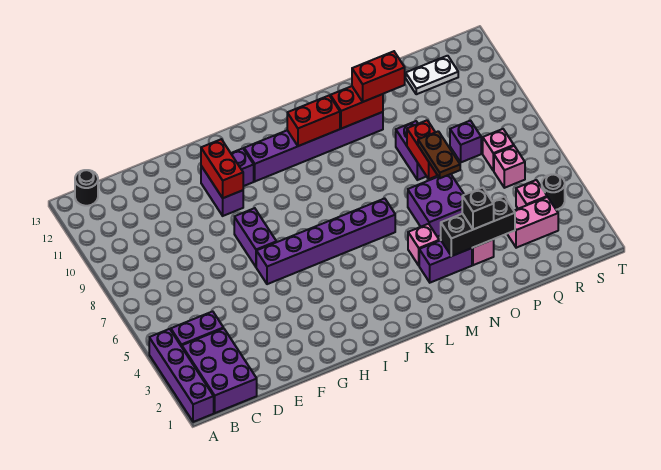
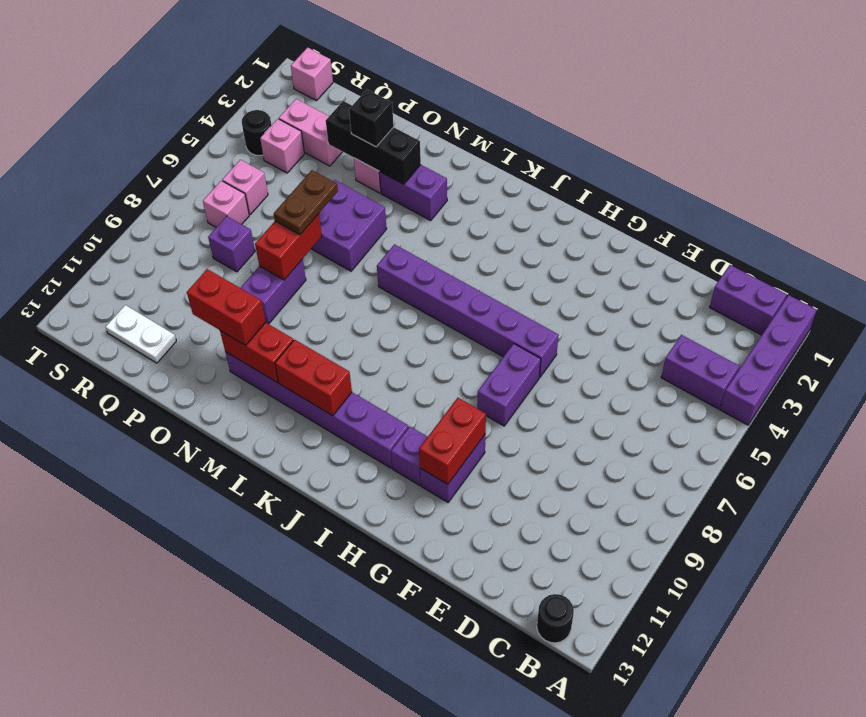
purple 2x3 brick [182,328,257,413] -> purple 1x2 brick [710,265,787,335]
pink 1x1 brick [408,224,439,265] -> pink 1x1 brick moved to [291,47,333,101]

